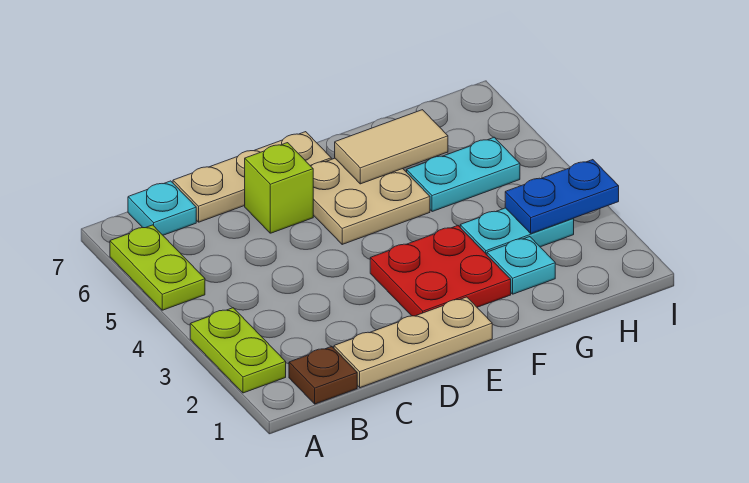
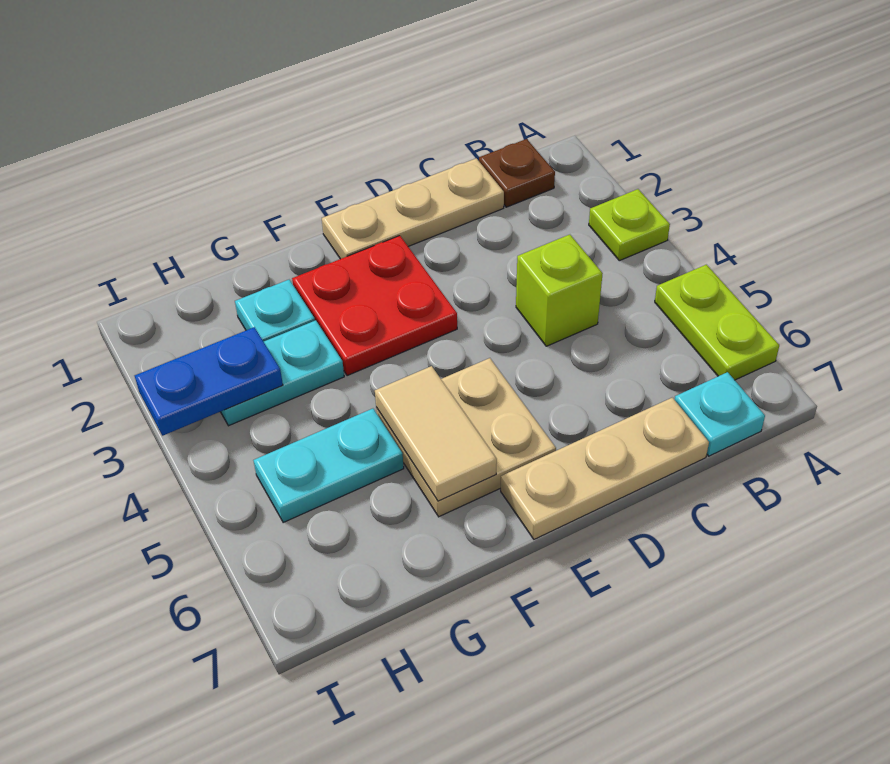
lime 1x2 plate [190,308,286,393] -> lime 1x1 plate [589,189,670,261]
lime 1x1 brick [245,143,313,233] -> lime 1x1 brick moved to [516,235,603,346]
tan 1x2 tile [335,110,448,184] -> tan 1x2 tile turned to [375,366,497,501]

